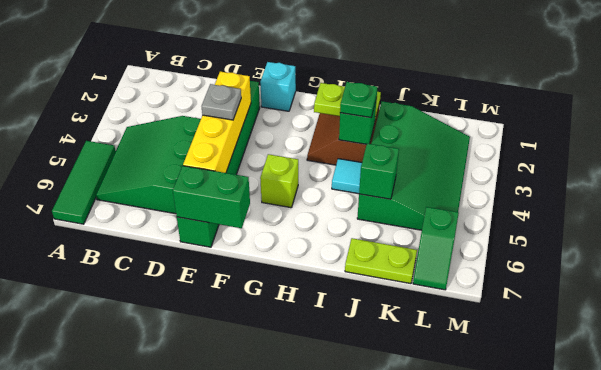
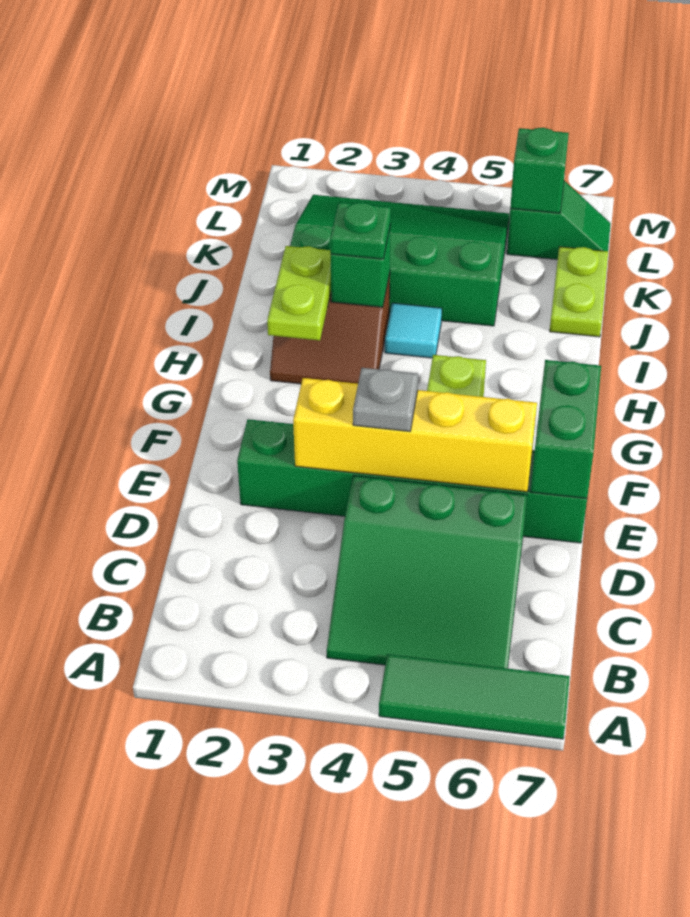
cyan 1x1 brick [260,62,296,111] -> none
green 1x1 brick [359,144,399,199] -> green 1x1 brick moved to [510,128,569,213]

